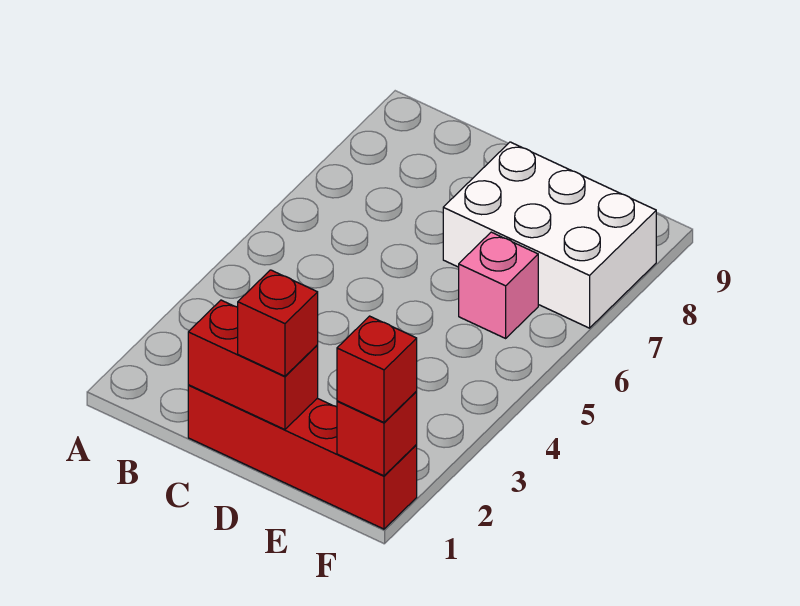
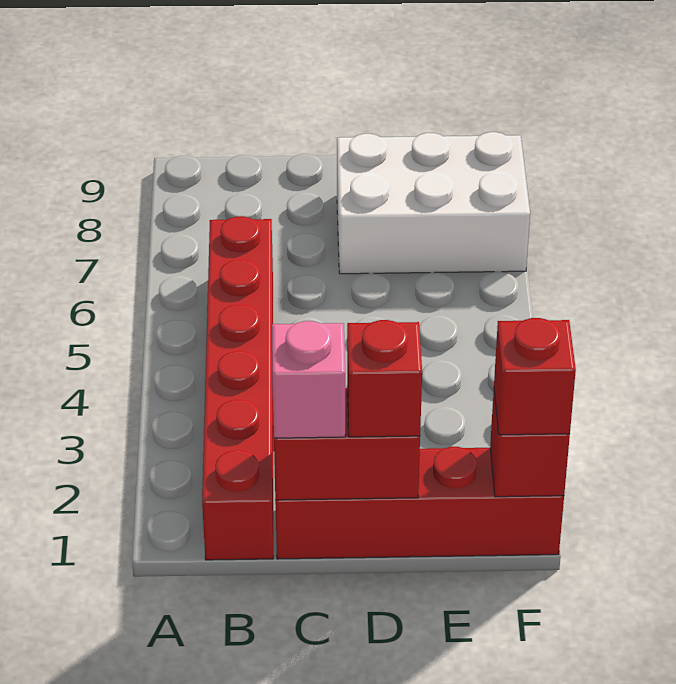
none -> red 1x6 brick [202,216,273,560]
pink 1x1 brick [459,232,538,338] -> pink 1x1 brick moved to [272,321,345,438]

